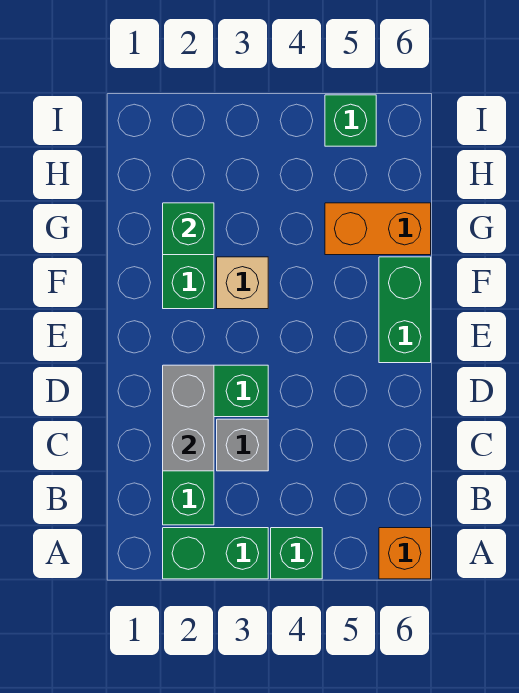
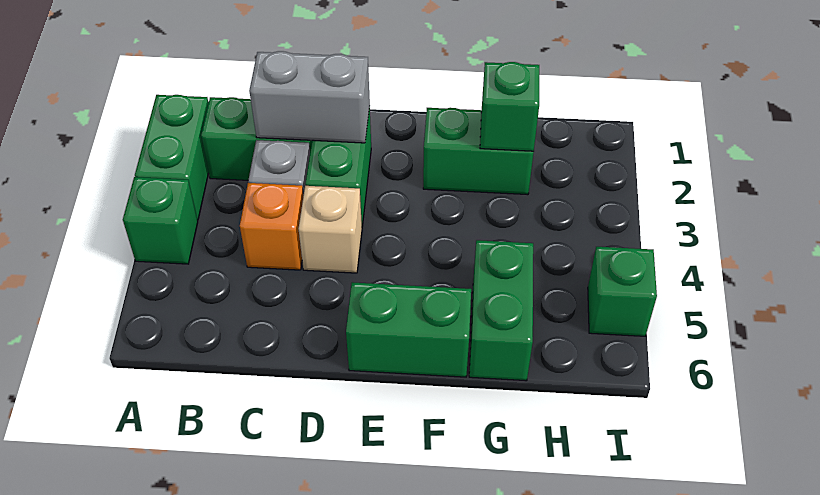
orange 1x1 brick [379,528,431,579] -> orange 1x1 brick moved to [240,183,304,270]
tan 1x1 brick [217,257,268,309] -> tan 1x1 brick moved to [299,186,362,273]
orange 1x2 brick [325,203,431,255] -> green 1x2 brick [469,240,533,381]

